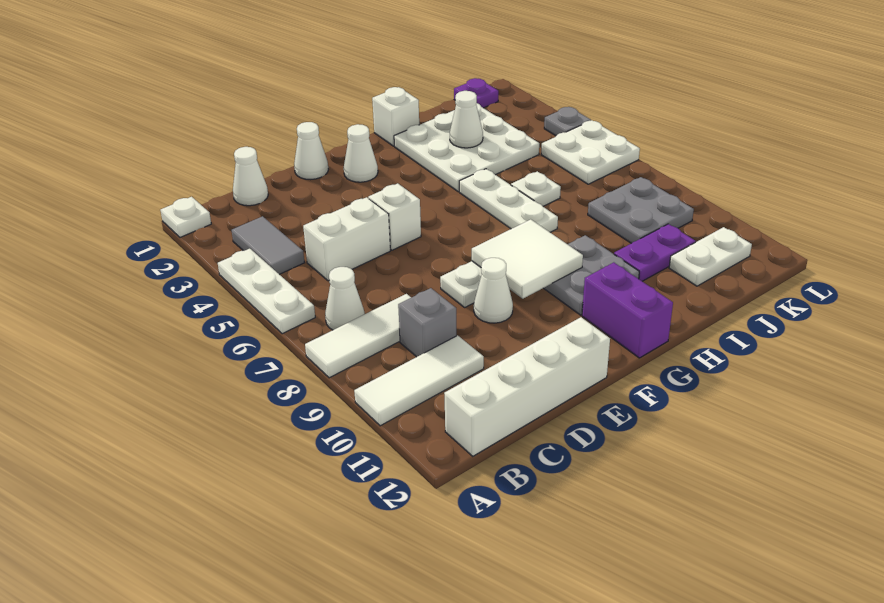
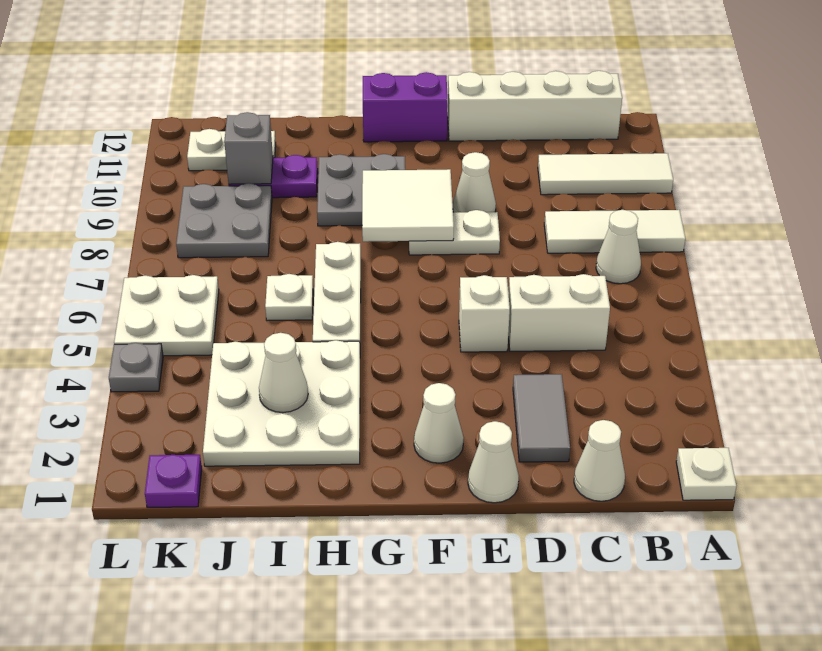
white 1x3 plate [218,249,315,334] -> none
grey 1x2 tile [232,216,304,274] -> grey 1x2 tile moved to [513,374,570,462]
grey 1x1 brick [398,288,456,357] -> grey 1x1 brick moved to [224,112,273,184]
purple 1x2 brick [582,262,673,358] -> purple 1x2 brick turned to [363,72,448,142]
white 1x1 brick [372,87,419,146] -> none

